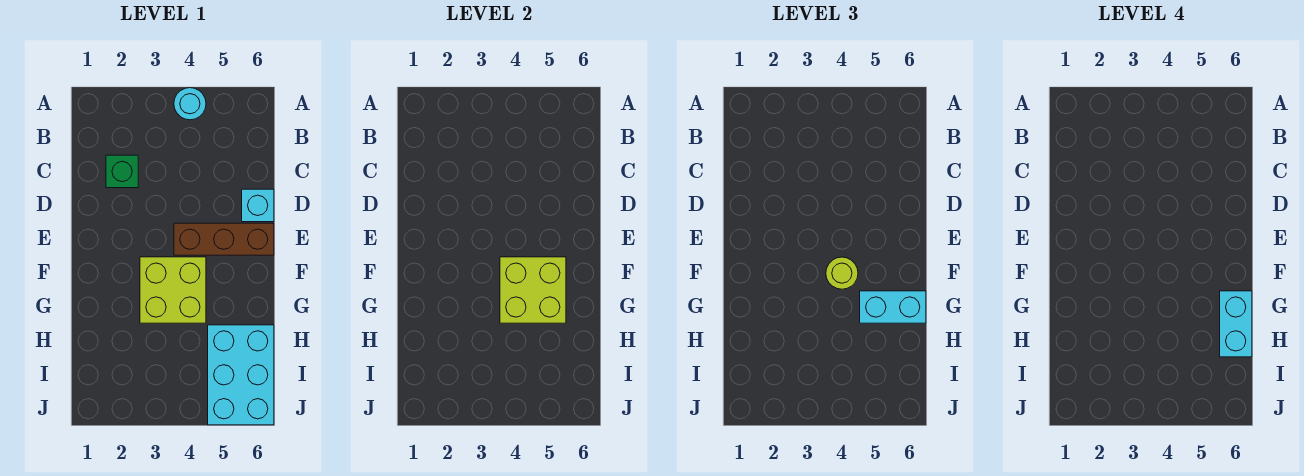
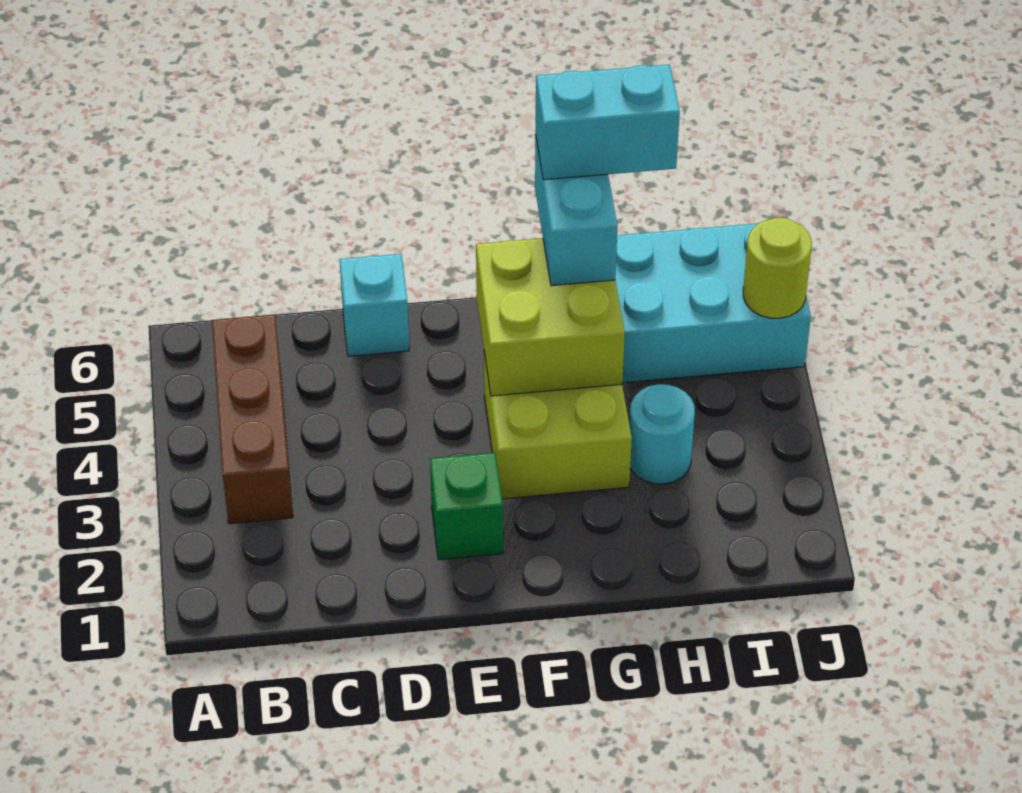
cyan 1x1 round brick [174,88,206,120] -> cyan 1x1 round brick moved to [630,384,695,484]
green 1x1 brick [106,155,138,188] -> green 1x1 brick moved to [430,453,503,560]
brown 1x3 brick [174,223,274,255] -> brown 1x3 brick moved to [212,314,293,524]
lime 1x1 round brick [826,257,858,289] -> lime 1x1 round brick moved to [743,217,812,318]

